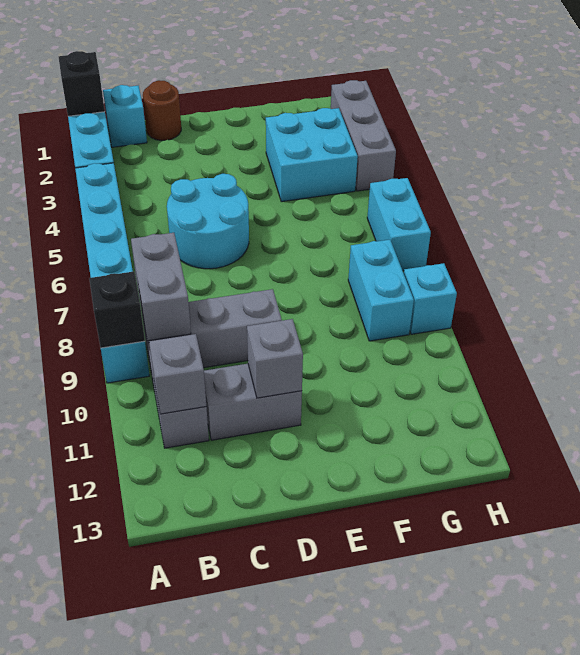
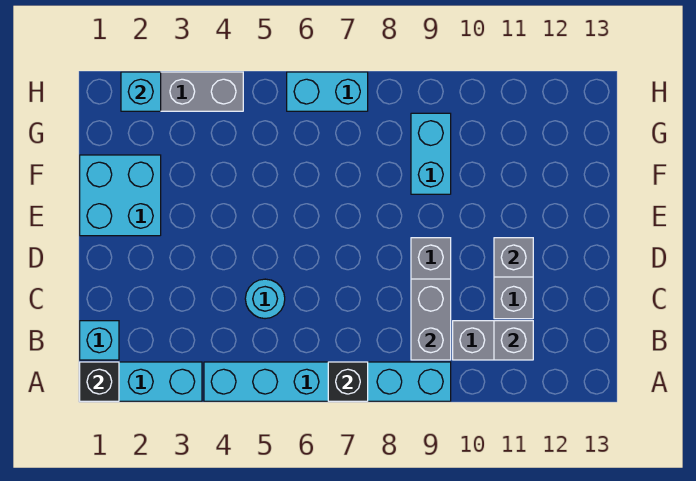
black 1x1 brick [89,271,145,348] -> black 1x1 brick moved to [328,362,368,401]
grey 1x2 brick [131,233,191,341] -> grey 1x2 brick turned to [411,279,451,360]
brown 1x1 round brick [143,80,181,141] -> none
cyan 2x2 round brick [167,174,249,269] -> cyan 1x1 round brick [245,279,285,319]
cyan 2x2 brick [266,108,358,202] -> cyan 2x2 brick moved to [80,155,161,236]
cyan 1x2 brick [348,240,414,341] -> cyan 1x2 brick turned to [411,113,451,194]
cyan 1x1 brick [404,263,457,334] -> cyan 1x1 brick moved to [121,72,161,111]

